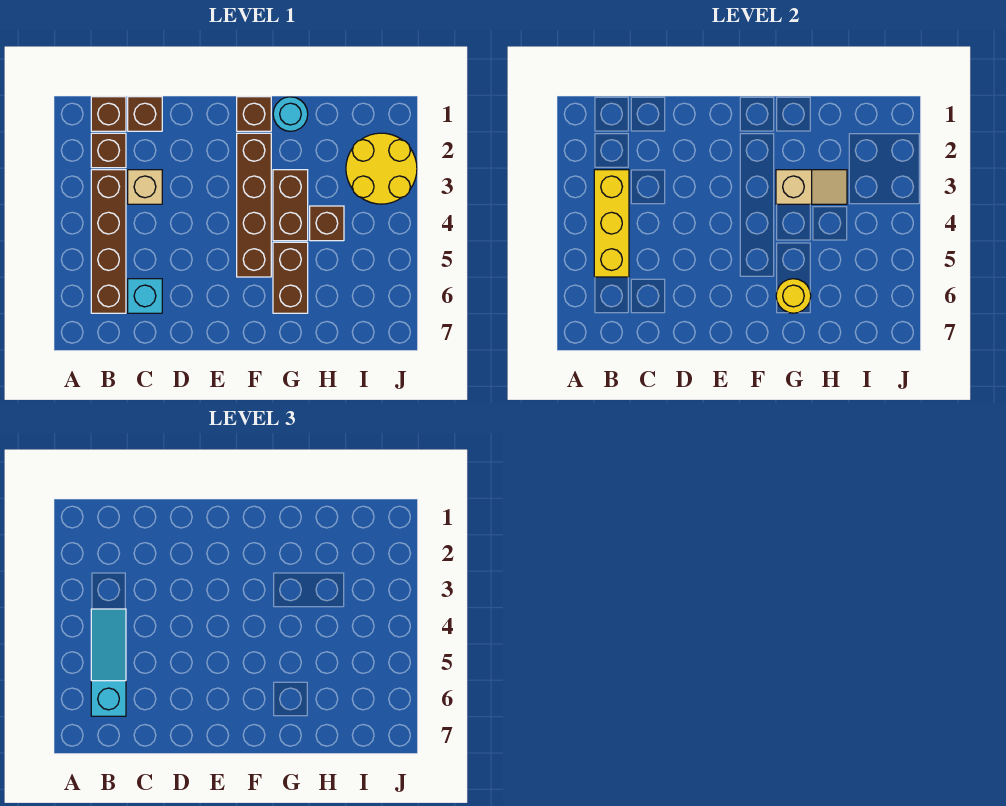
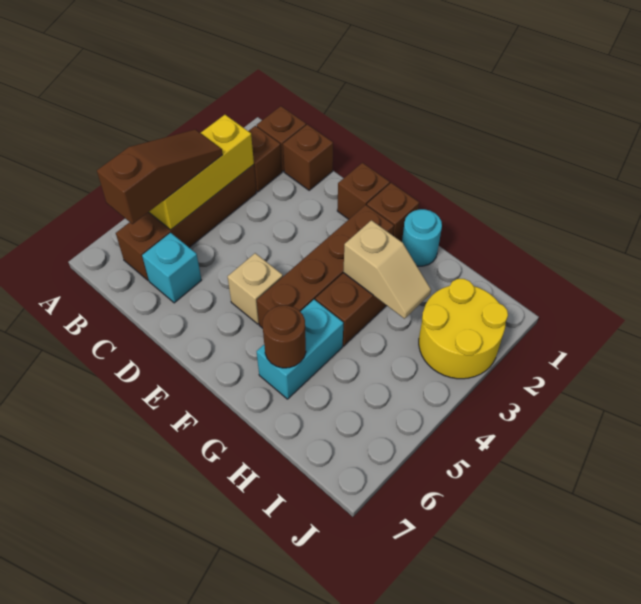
cyan 1x3 slope [91,609,126,716] -> brown 1x3 slope [97,129,223,224]
tan 1x1 brick [128,170,162,204] -> tan 1x1 brick moved to [228,253,283,324]
brown 1x2 brick [273,242,308,313] -> cyan 1x2 brick [257,300,343,399]
yellow 1x1 round brick [776,279,811,313] -> brown 1x1 round brick [263,305,306,368]
brown 1x1 brick [310,206,344,241] -> brown 1x1 brick moved to [337,163,390,219]

